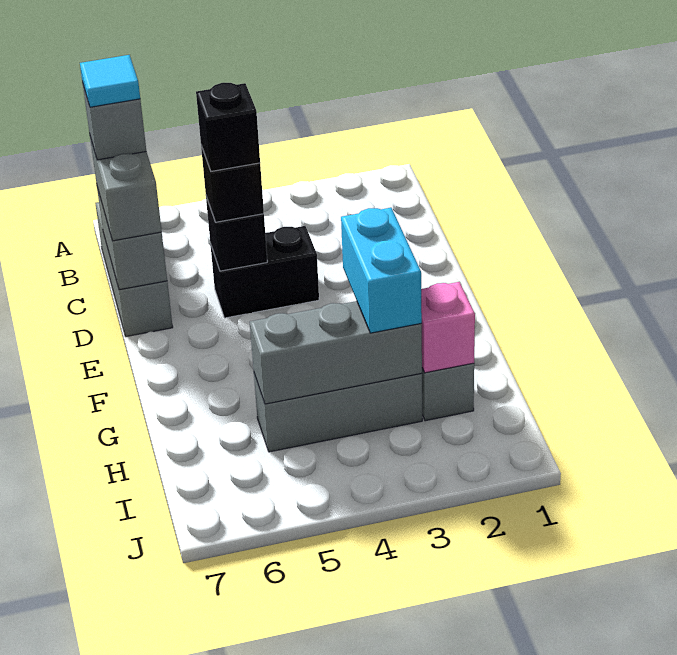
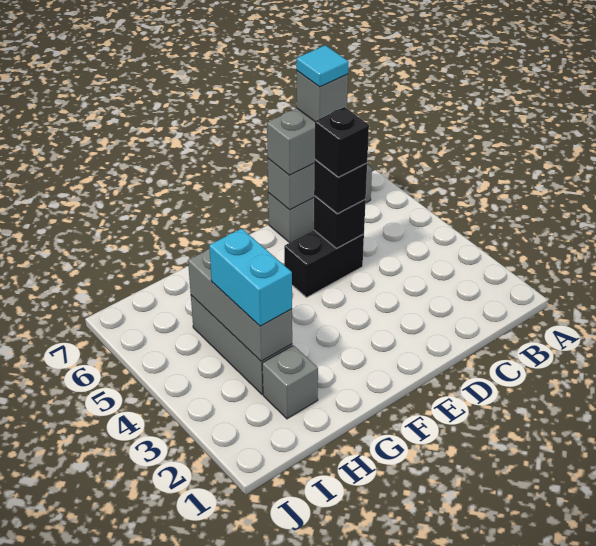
black 1x2 brick [210,226,319,318] -> black 1x2 brick turned to [284,230,364,297]
cyan 1x2 brick [341,208,422,333] -> cyan 1x2 brick turned to [209,229,292,326]
pink 1x1 brick [421,282,475,373] -> none

